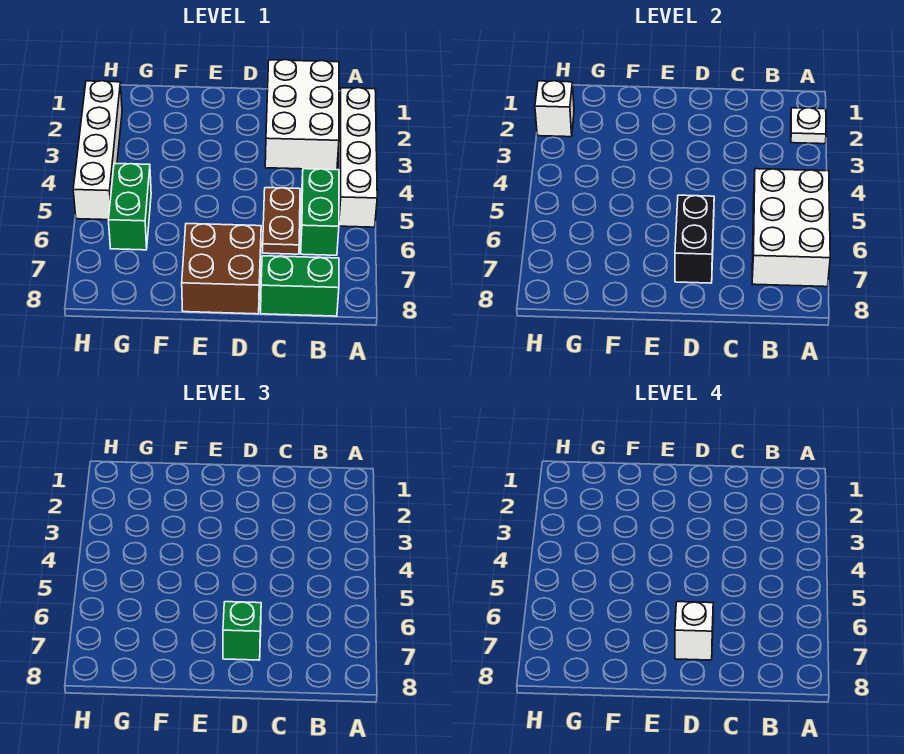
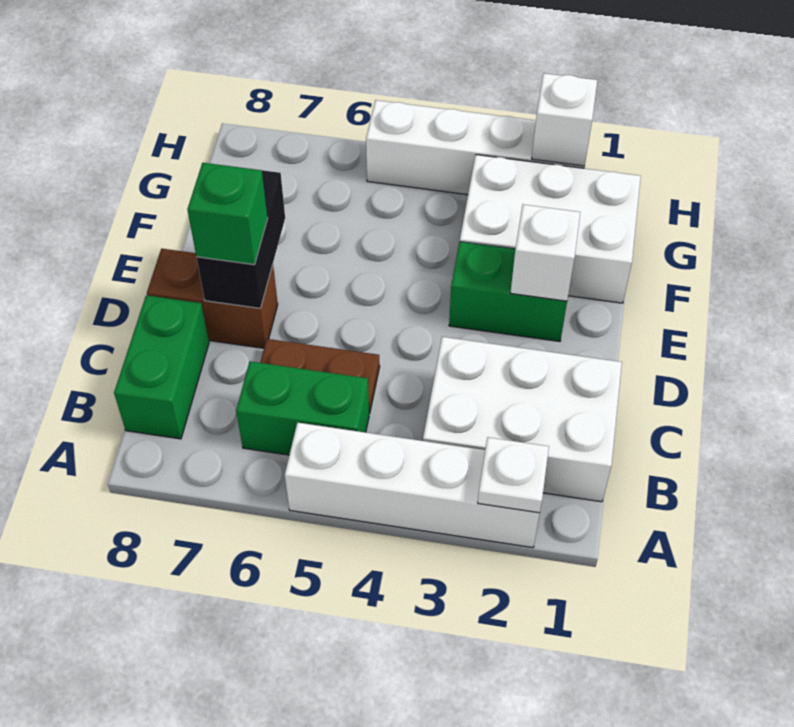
white 2x3 brick [752,169,830,287] -> white 2x3 brick moved to [460,155,641,303]
black 1x2 brick [675,195,714,283] -> black 1x2 brick turned to [197,170,285,308]
brown 2x2 brick [182,224,261,314] -> brown 1x2 brick [147,249,278,348]
white 1x1 brick [675,602,713,660] -> white 1x1 brick moved to [511,204,580,301]
green 1x2 brick [108,163,151,250] -> green 1x2 brick moved to [449,242,567,342]

